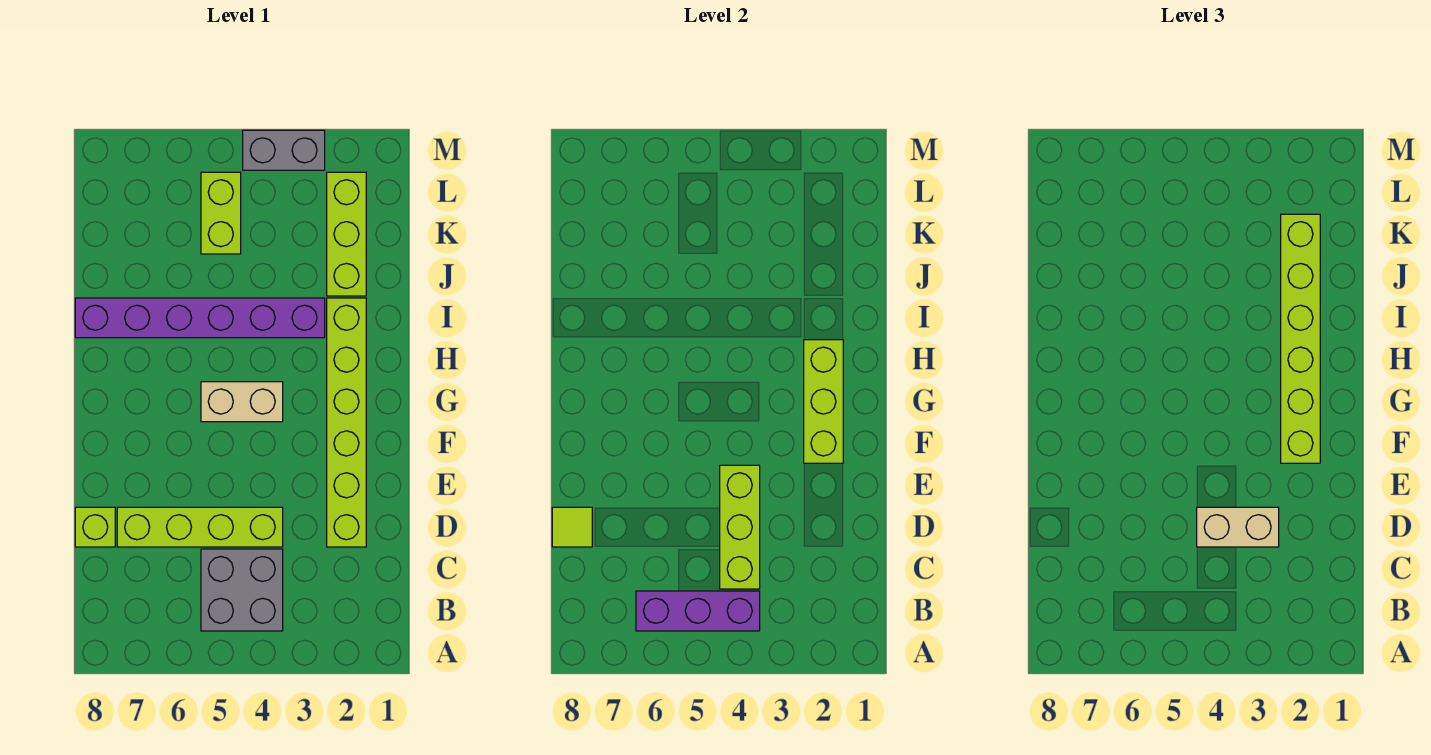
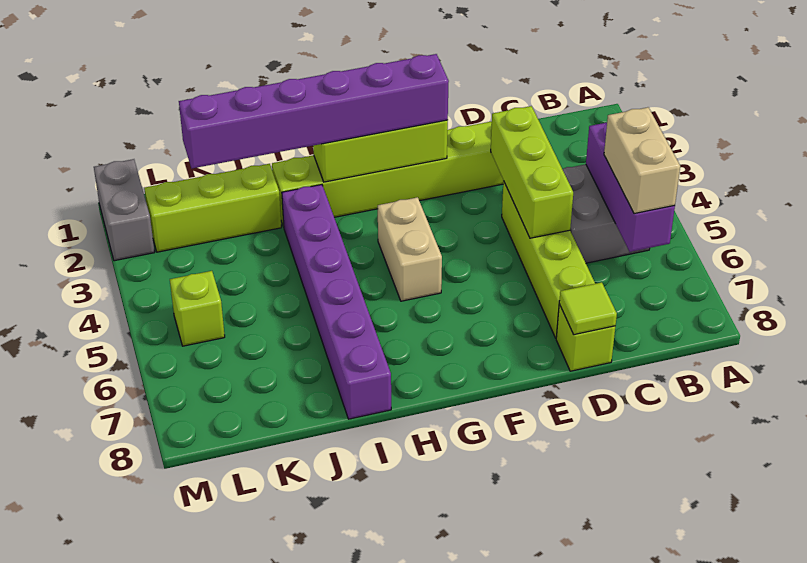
lime 1x3 brick [720,465,760,589] -> lime 1x3 brick turned to [491,106,573,238]
tan 1x2 brick [1197,507,1279,547] -> tan 1x2 brick moved to [604,107,680,214]
lime 1x6 brick [1281,214,1320,463] -> purple 1x6 brick [179,54,449,168]
lime 1x2 brick [201,172,241,254] -> lime 1x1 brick [170,271,225,346]
grey 1x2 brick [243,130,325,170] -> grey 1x2 brick moved to [94,159,155,261]

